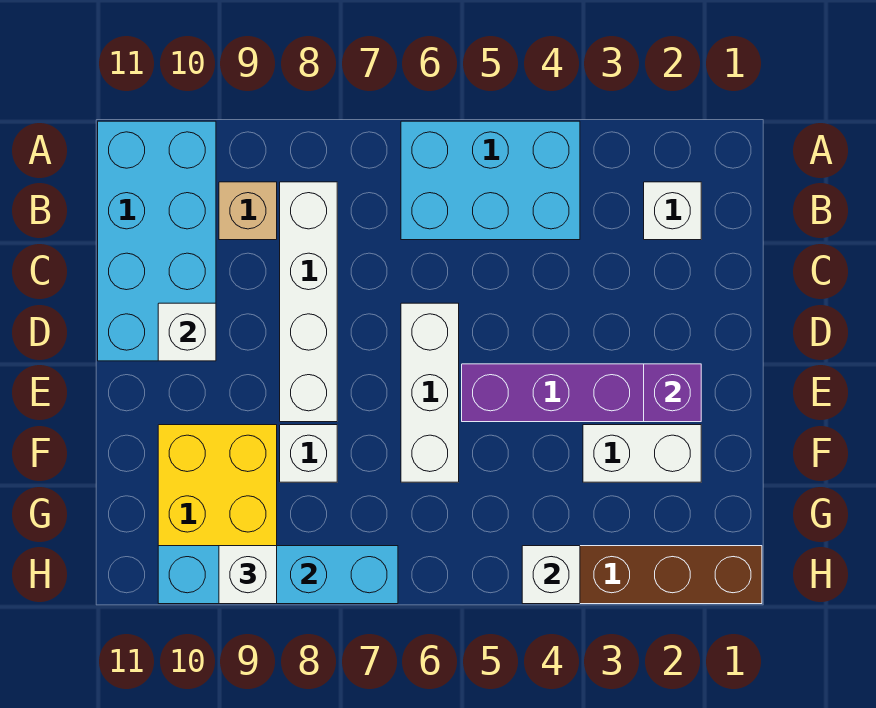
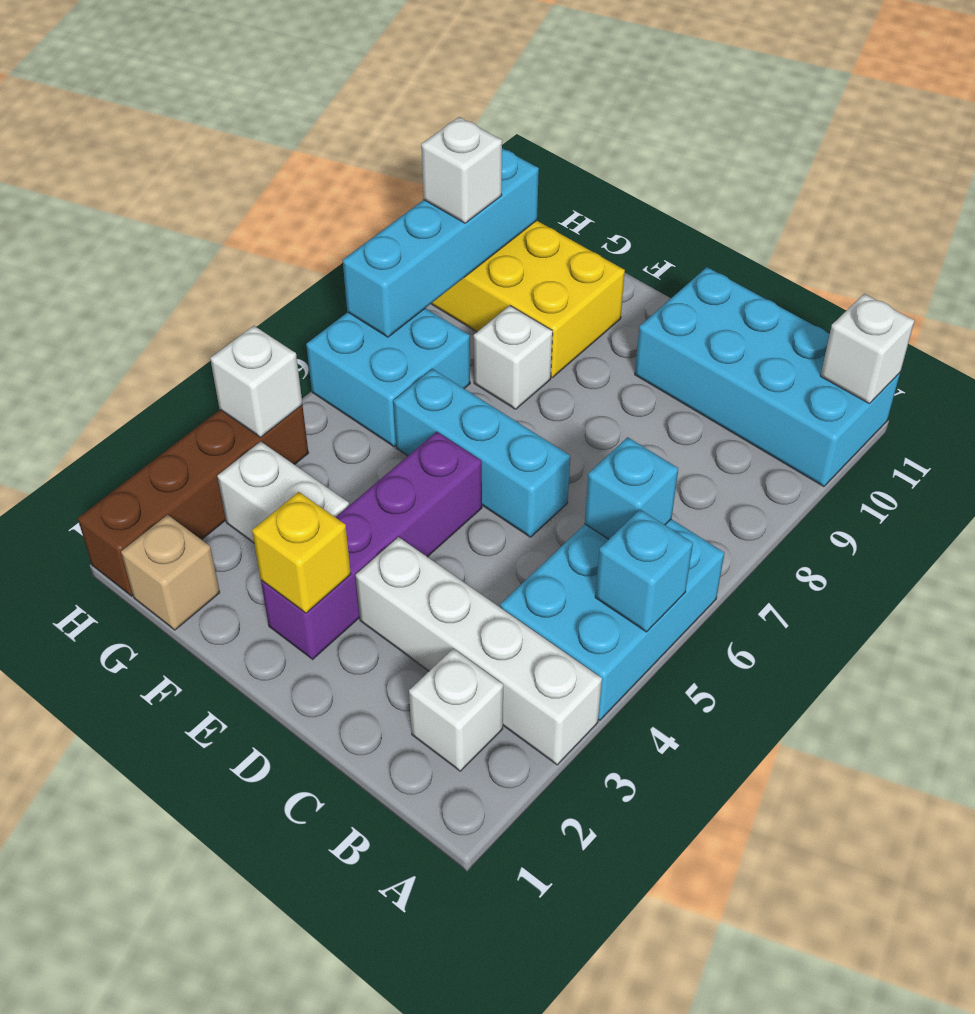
none -> cyan 1x1 brick [595,510,693,632]
none -> cyan 1x1 brick [585,437,678,539]
white 1x4 brick [280,182,337,422] -> white 1x4 brick moved to [356,537,602,765]
tan 1x1 brick [219,182,277,240] -> tan 1x1 brick moved to [121,515,220,630]
white 1x3 brick [401,303,459,482] -> cyan 1x3 brick [393,369,570,537]
white 1x1 brick [158,303,216,361] -> white 1x1 brick moved to [821,294,914,404]
purple 1x1 brick [644,364,701,422] -> yellow 1x1 brick [252,492,351,613]
white 1x2 brick [583,425,701,482] -> white 1x2 brick turned to [217,441,349,543]
none -> cyan 2x2 brick [306,308,470,447]

